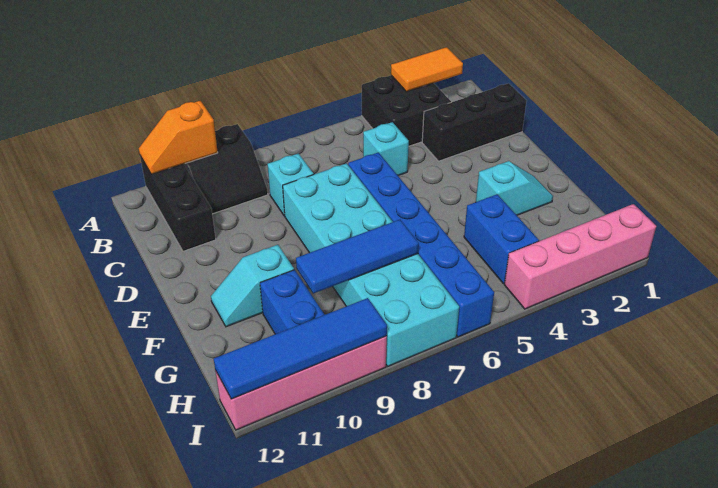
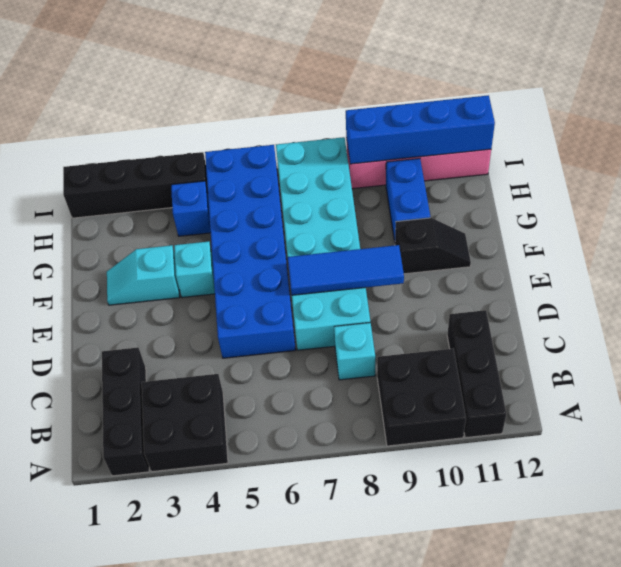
orange 1x2 tile [391,47,463,92] -> none
black 2x2 slope [184,124,268,214] -> black 2x2 brick [377,349,466,446]
orange 1x2 slope [139,101,218,174] -> none
black 1x3 brick [422,83,526,161] -> black 1x3 brick turned to [102,347,149,476]
cyan 1x1 brick [363,122,409,175] -> cyan 1x1 brick moved to [174,241,215,297]
blue 1x6 brick [348,152,494,337] -> blue 2x6 brick [205,145,296,358]
cyan 1x2 slope [211,245,294,327] -> black 1x2 slope [395,218,471,274]
blue 1x2 brick [464,194,539,284] -> blue 1x1 brick [171,181,211,236]
blue 1x3 tile [296,220,419,294] -> blue 1x3 tile moved to [288,245,404,295]
pink 1x4 brick [504,204,656,309] -> black 1x4 brick [63,152,208,218]
blue 1x4 tile [213,298,387,399] -> blue 1x4 brick [346,95,495,164]

